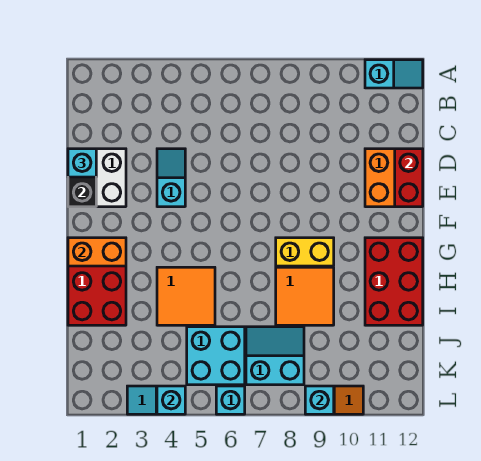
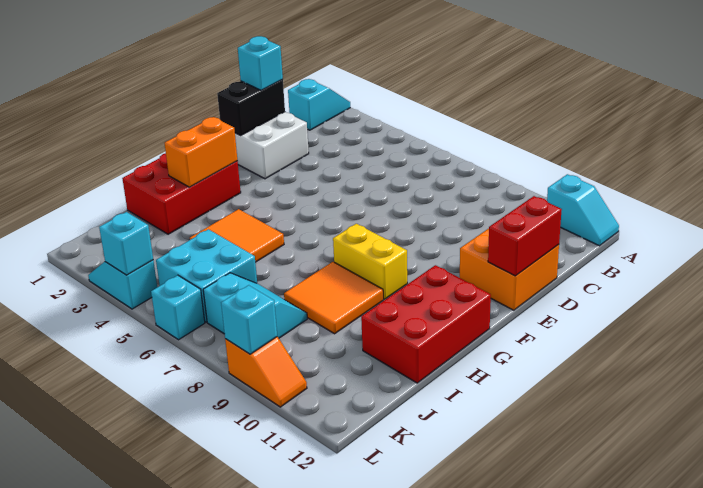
cyan 1x2 slope [157,149,185,207] -> cyan 1x2 slope moved to [288,79,350,130]
orange 1x2 brick [68,238,126,266] -> orange 1x2 brick turned to [165,117,237,187]

